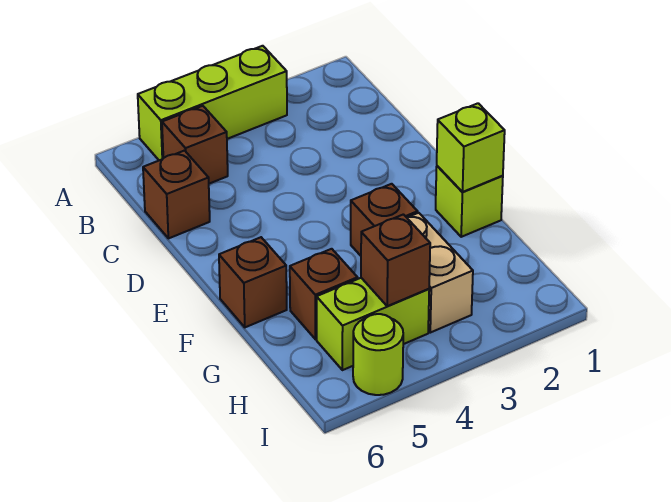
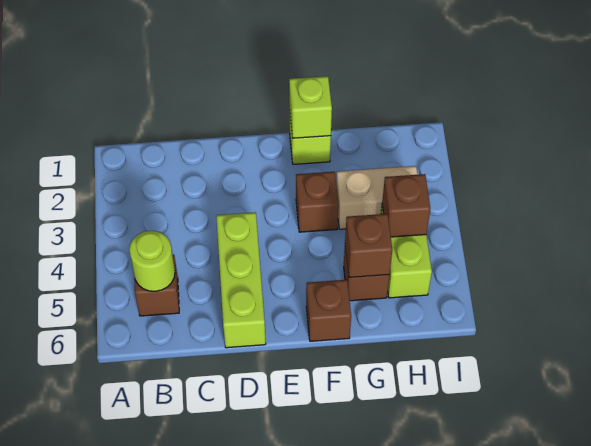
lime 1x3 brick [138,46,287,160] -> lime 1x3 brick moved to [216,212,266,348]
brown 1x1 brick [143,151,210,238] -> brown 1x1 brick moved to [345,214,392,277]
lime 1x1 round brick [353,314,403,395] -> lime 1x1 round brick moved to [129,231,175,291]

